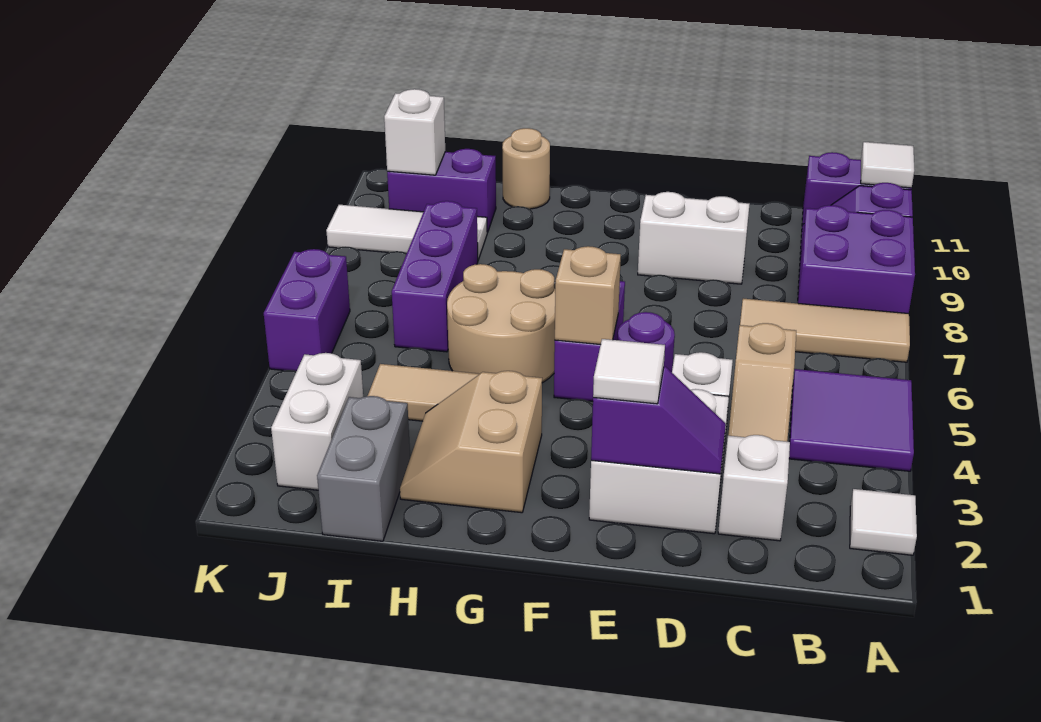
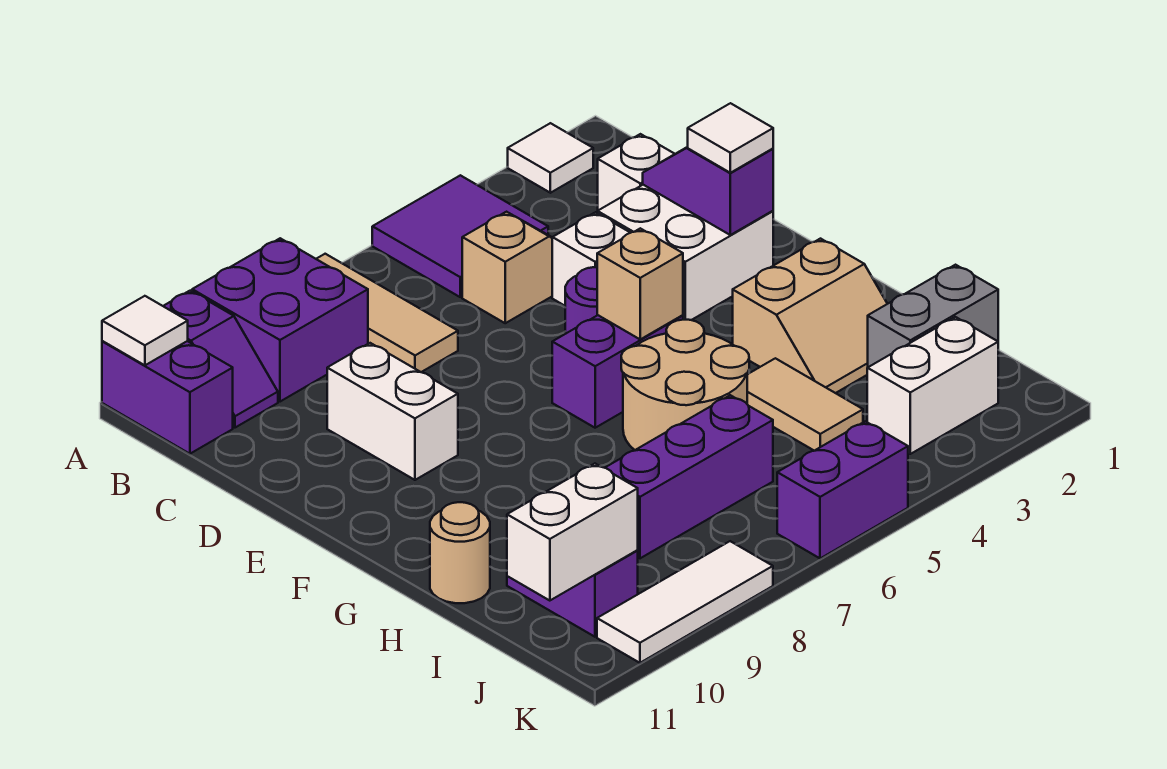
white 1x3 tile [326,205,487,260] -> white 1x3 tile turned to [597,541,773,663]
white 1x1 brick [384,89,445,175] -> white 1x2 brick [507,464,638,601]

